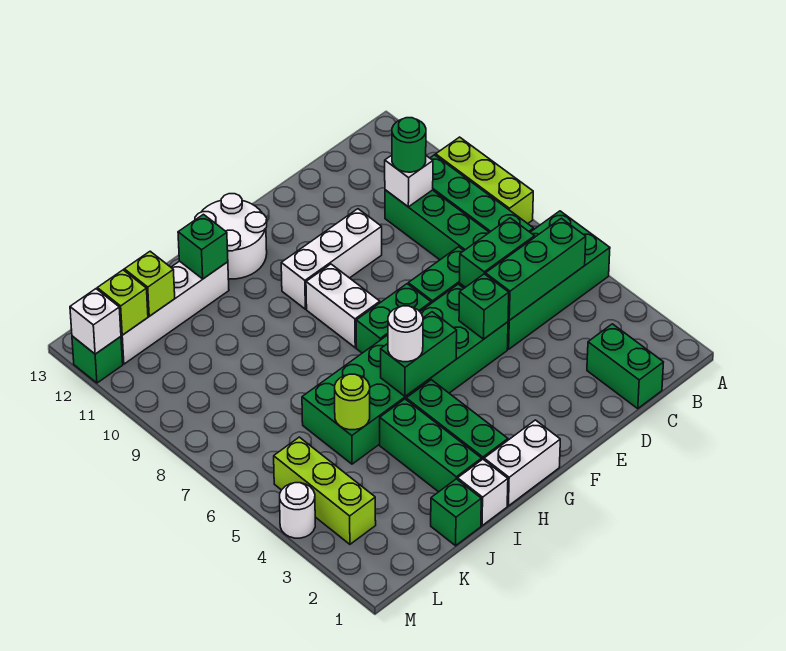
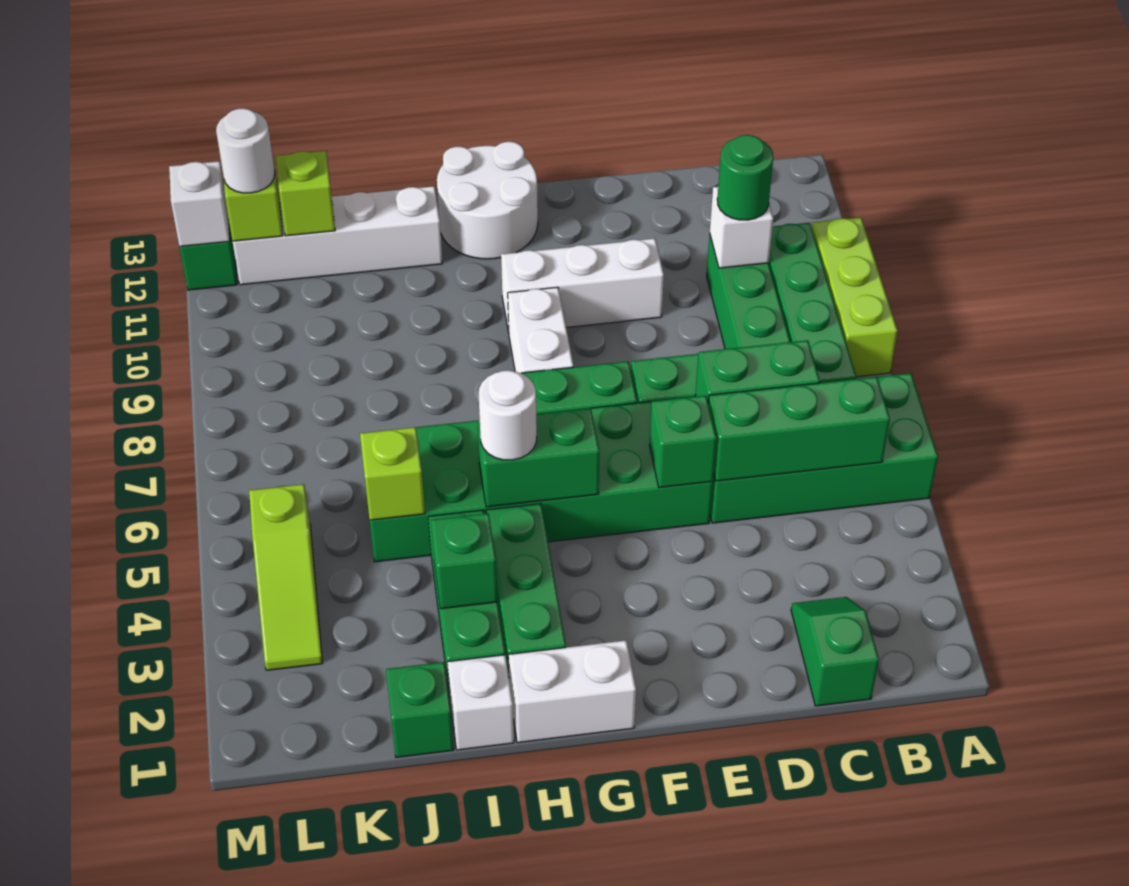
green 1x2 brick [587,324,664,408] -> green 1x2 slope [791,597,879,706]
green 1x1 brick [178,214,228,279] -> green 1x1 brick moved to [431,513,497,609]
lime 1x1 round brick [335,374,370,430] -> lime 1x1 brick [360,427,425,520]
lime 1x3 brick [274,437,376,544] -> lime 1x3 slope [249,484,323,670]
white 1x1 round brick [280,483,315,538] -> white 1x1 round brick moved to [216,108,275,193]

